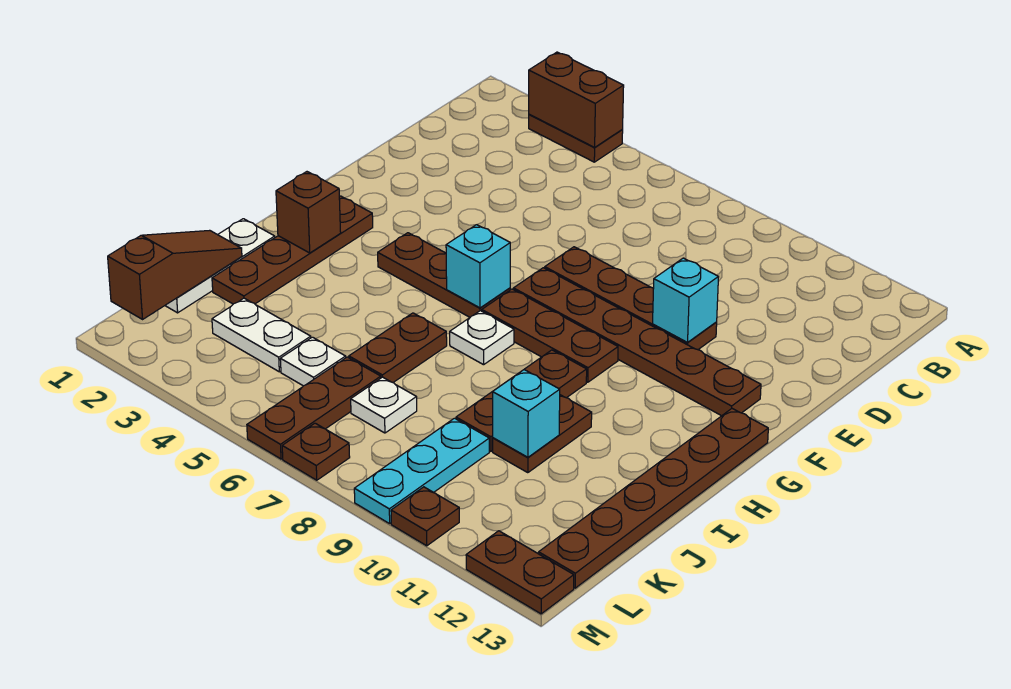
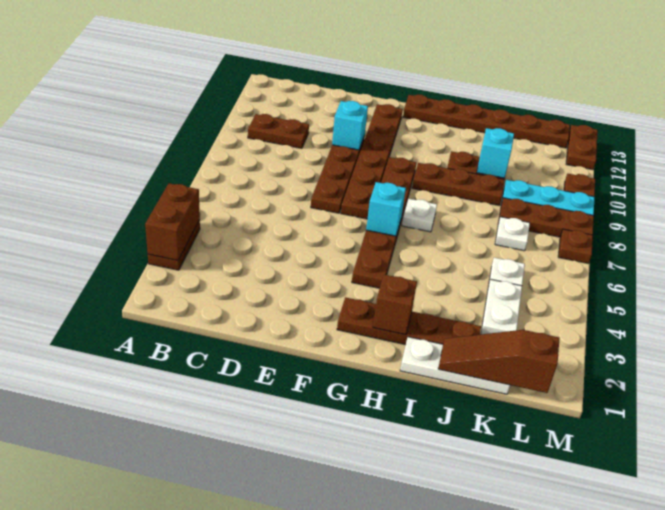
brown 1x2 plate [349,313,447,383] -> brown 1x2 plate moved to [248,114,309,148]
brown 1x3 plate [247,357,381,459] -> brown 1x3 plate moved to [499,198,594,237]

